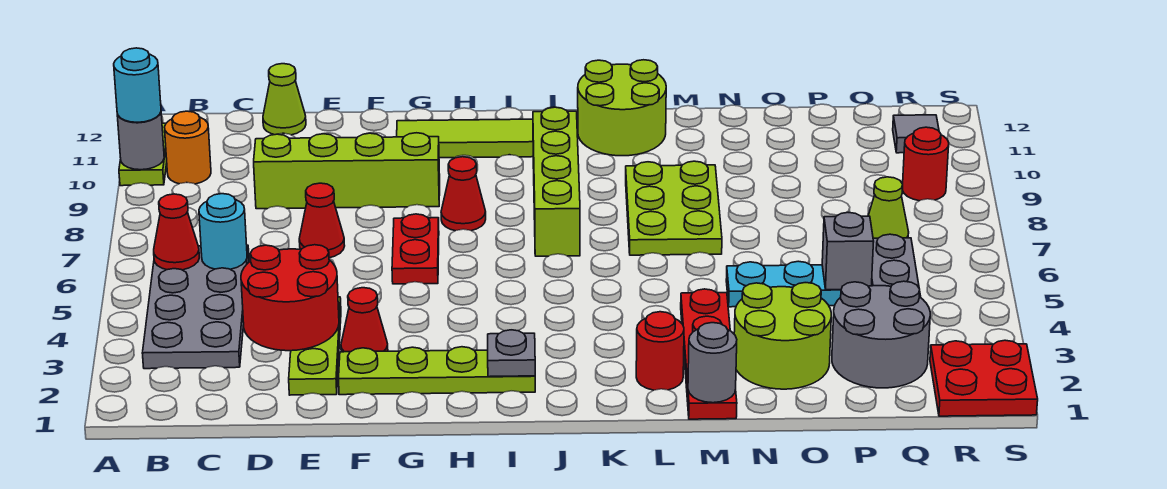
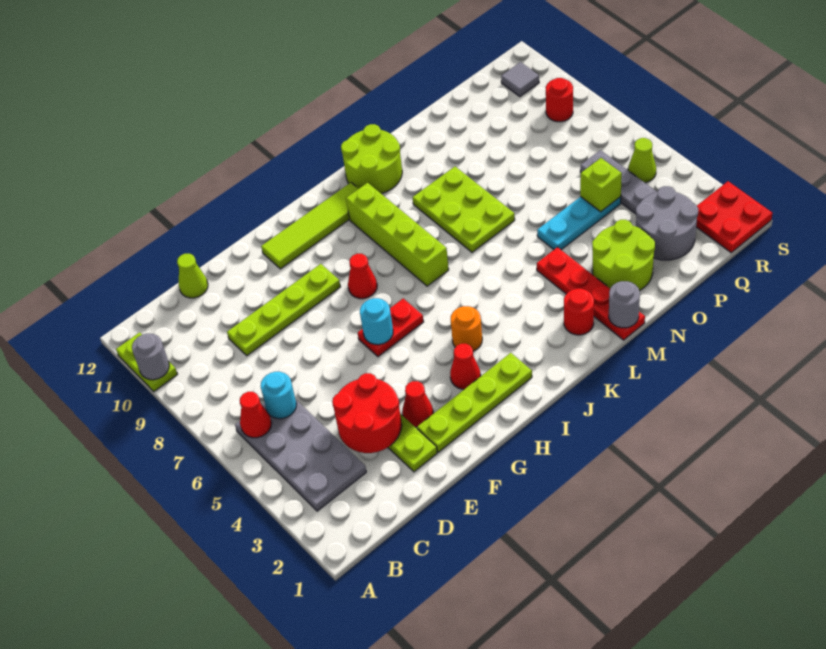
cyan 1x1 round brick [114,48,161,122] -> cyan 1x1 round brick moved to [360,298,393,345]
orange 1x1 round brick [164,111,211,184] -> orange 1x1 round brick moved to [451,306,482,351]
lime 1x4 brick [254,133,440,209] -> lime 1x4 plate [227,264,340,356]
red 1x1 cone [299,183,345,258] -> red 1x1 cone moved to [450,344,481,389]
red 1x2 plate [392,214,439,284] -> red 1x2 plate turned to [358,298,424,357]
grey 1x1 plate [488,330,535,377] -> none
grey 1x1 brick [822,213,874,290] -> lime 1x1 brick [580,158,622,212]
lime 1x1 cone [868,177,909,238] -> lime 1x1 cone moved to [628,138,656,183]

